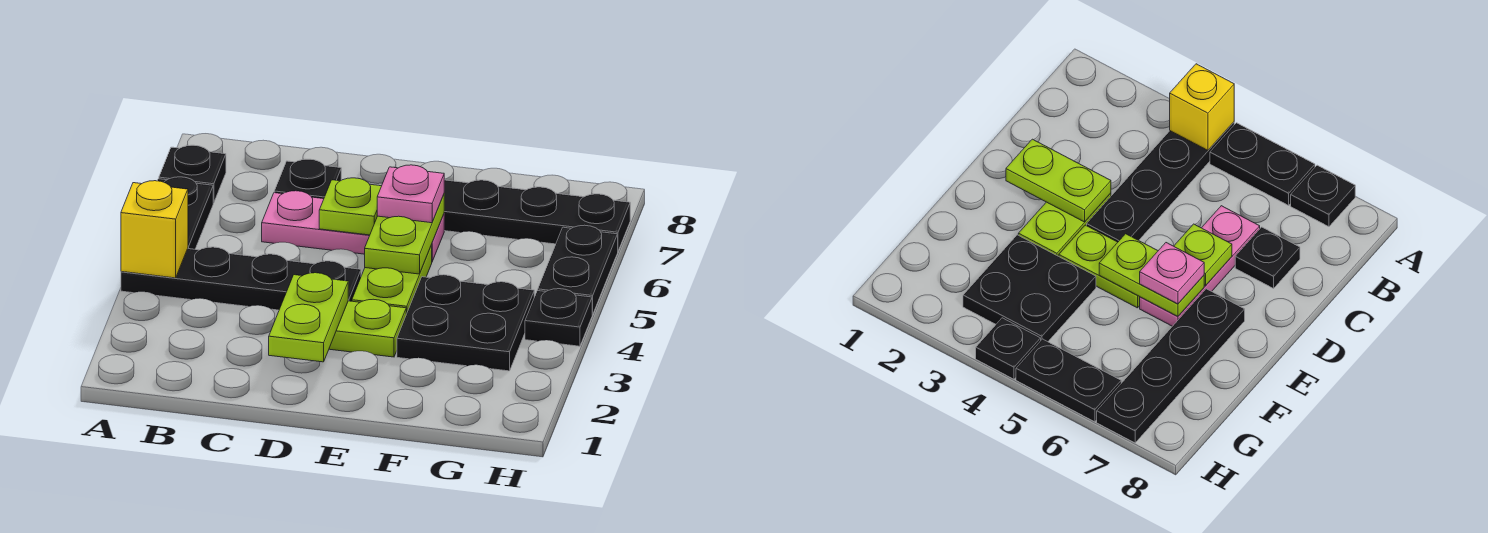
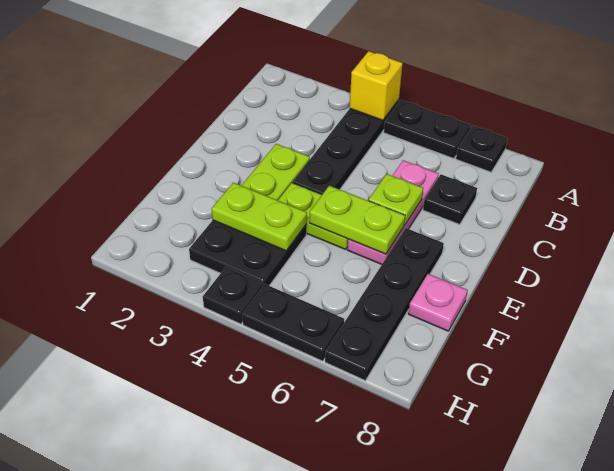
lime 1x2 plate [269,273,348,362] -> lime 1x2 plate moved to [212,183,307,251]
pink 1x1 plate [377,165,444,223] -> pink 1x1 plate moved to [408,274,468,331]

